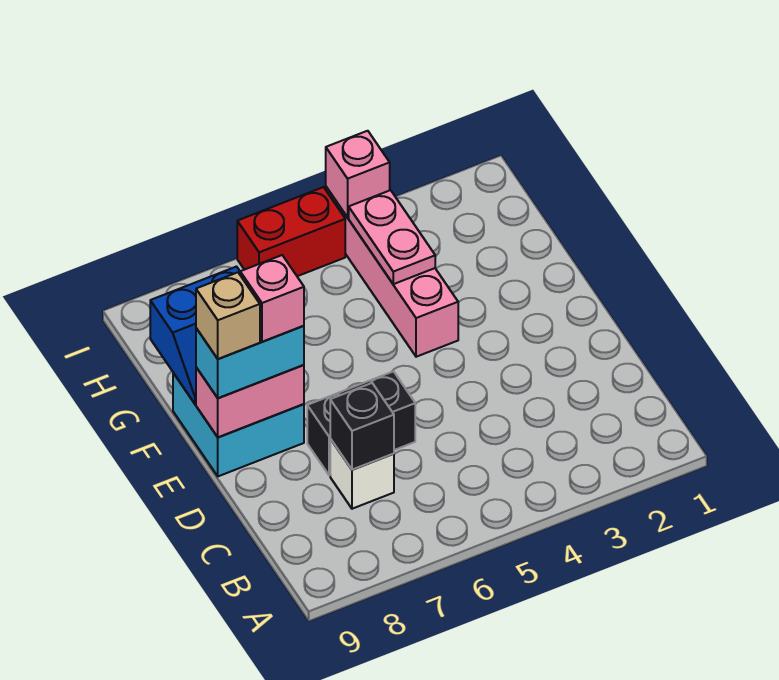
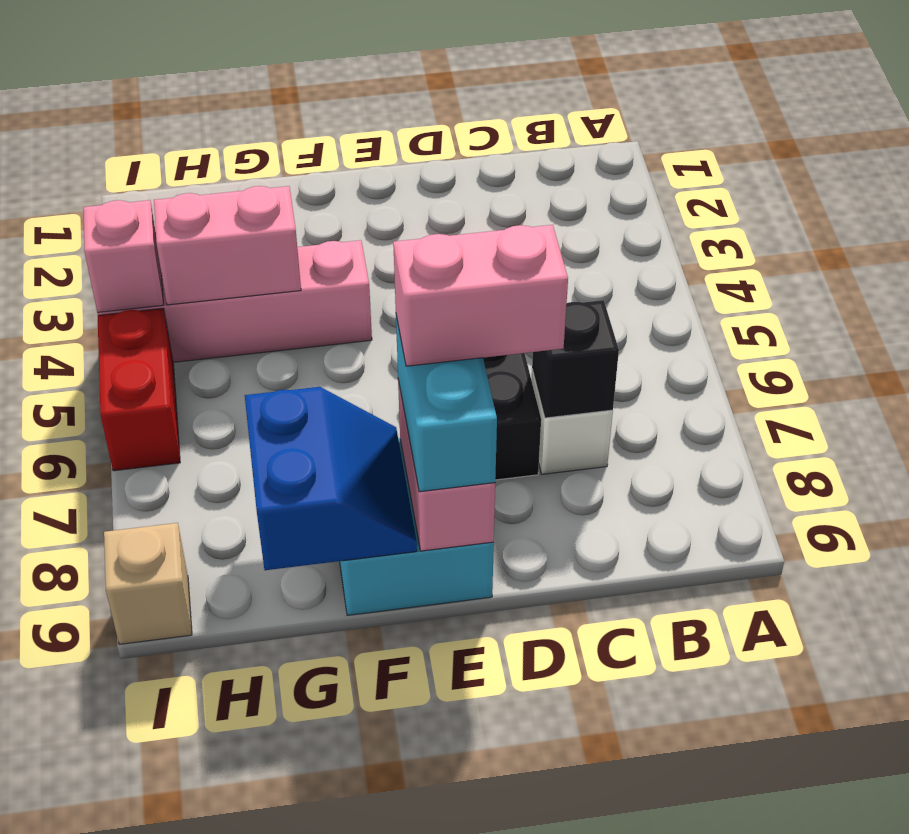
pink 1x1 brick [240,255,304,342] -> pink 1x2 brick [393,225,568,366]
tan 1x1 brick [196,272,260,359] -> tan 1x1 brick moved to [104,523,192,644]
pink 1x2 plate [349,190,435,284] -> pink 1x2 brick [154,186,301,305]

